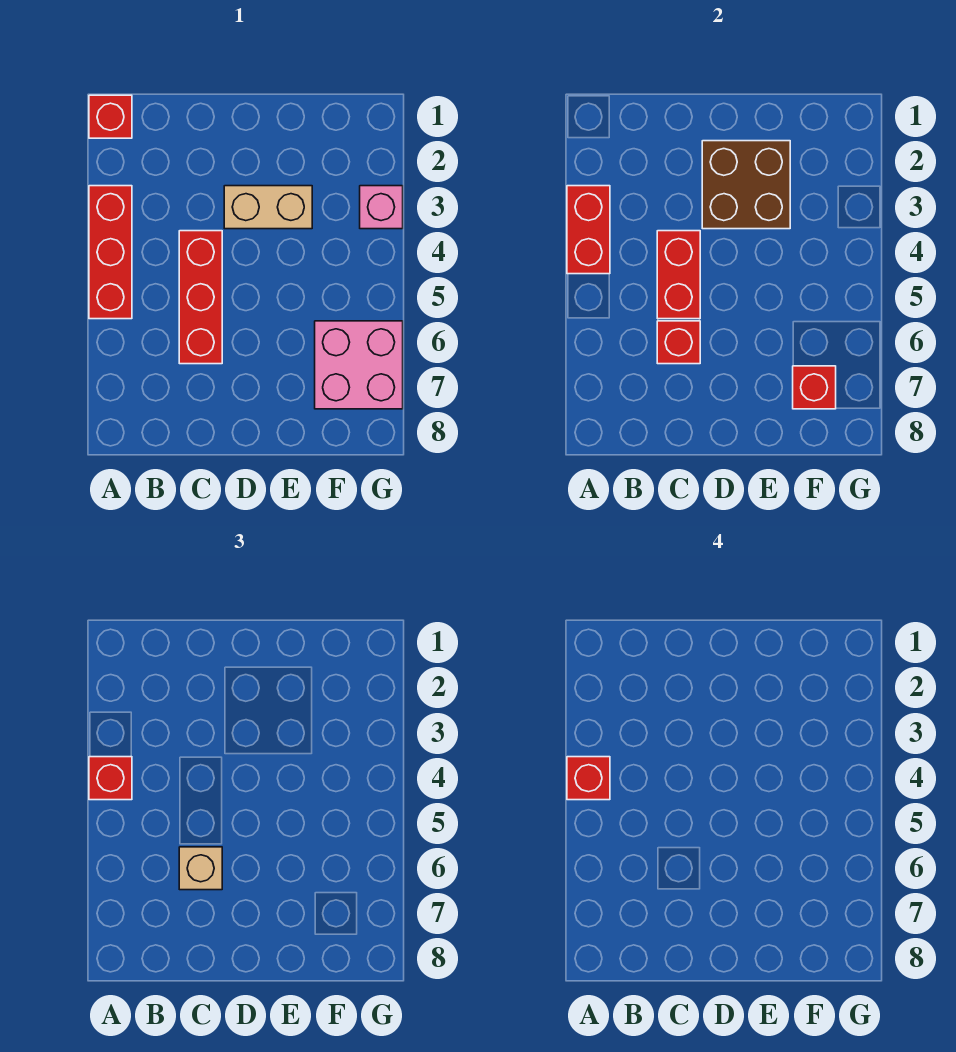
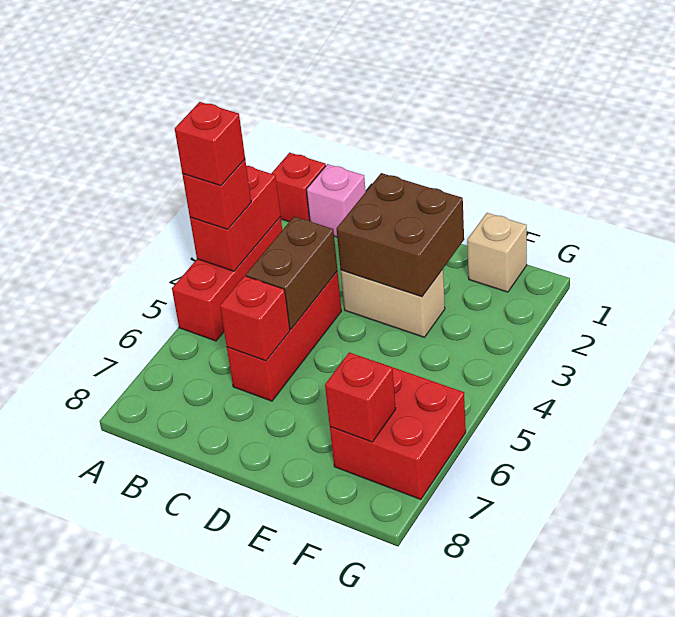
red 1x2 brick [657,231,700,319] -> brown 1x2 brick [246,217,337,329]
tan 1x1 brick [179,847,222,890] -> tan 1x1 brick moved to [467,213,527,292]
pink 2x2 brick [315,321,403,409] -> red 2x2 brick [330,367,466,499]
pink 1x1 brick [360,186,403,229] -> pink 1x1 brick moved to [306,164,366,237]

